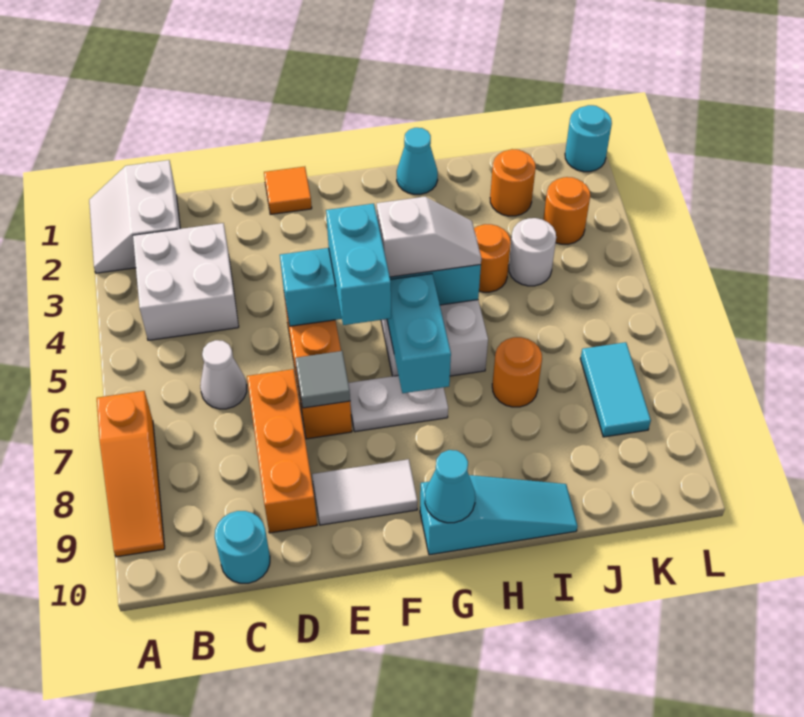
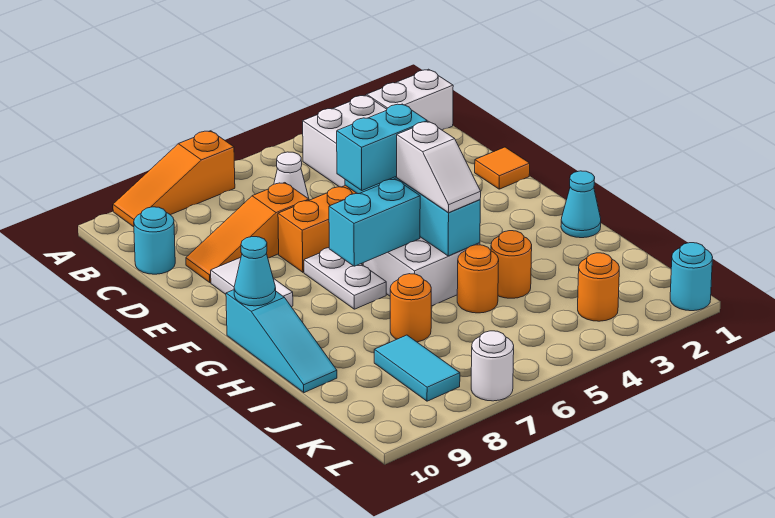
orange 1x3 brick [247,369,317,533] -> orange 1x3 slope [186,183,309,283]
grey 1x1 tile [295,351,350,408] -> none
orange 1x1 round brick [490,149,536,216] -> orange 1x1 round brick moved to [457,245,499,313]
white 1x1 round brick [509,218,556,286] -> white 1x1 round brick moved to [471,331,514,401]
cyan 1x2 tile [580,342,651,437] -> cyan 1x2 tile turned to [374,335,460,401]

